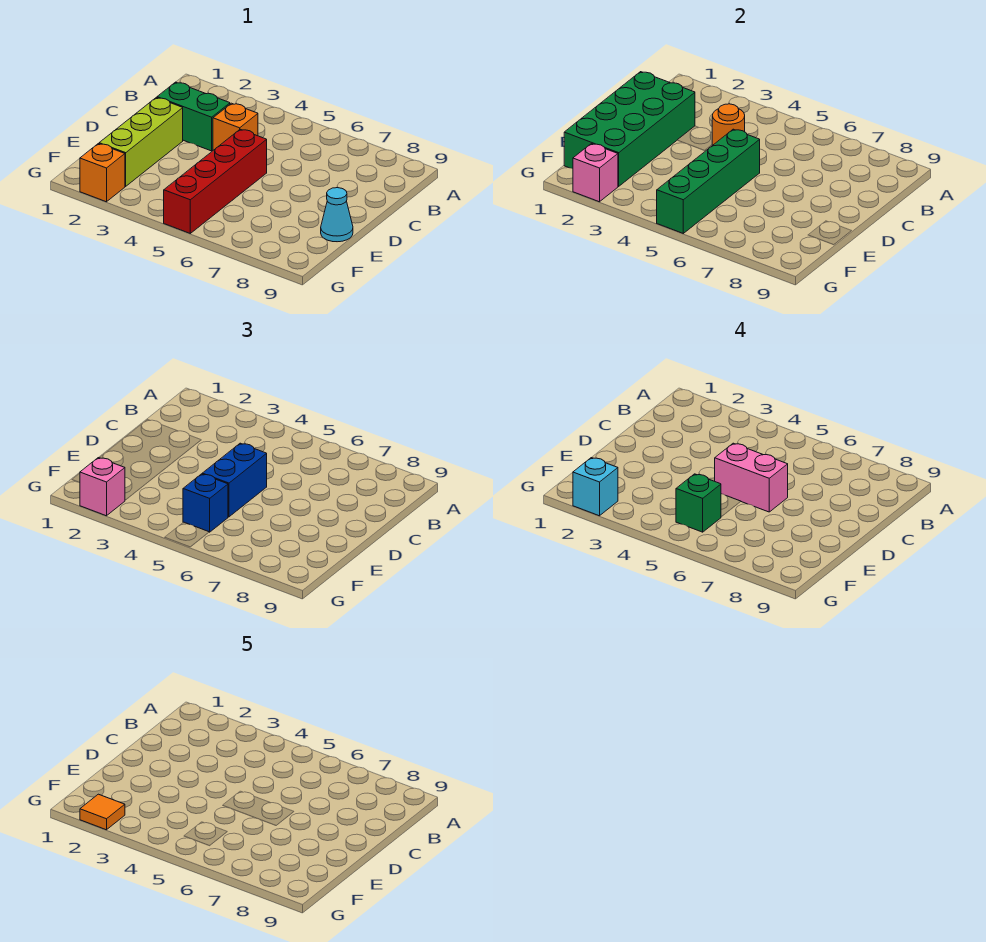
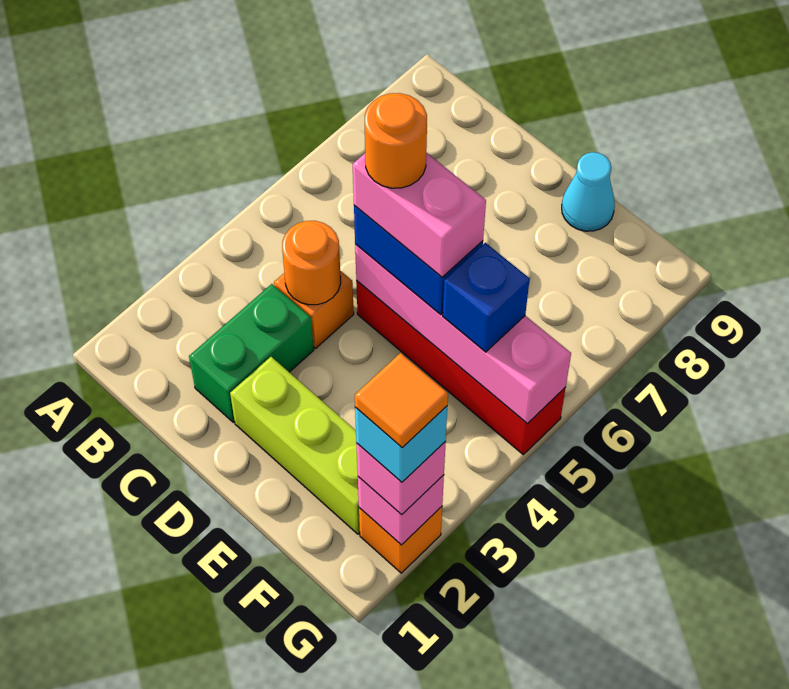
green 2x4 brick [564,72,695,186] -> none
green 1x4 brick [657,129,760,233] -> pink 1x4 brick [355,244,571,424]
pink 1x2 brick [715,443,788,512] -> pink 1x2 brick turned to [353,153,486,277]
none -> orange 1x1 round brick [364,93,427,188]
green 1x1 brick [676,474,721,532] -> none

